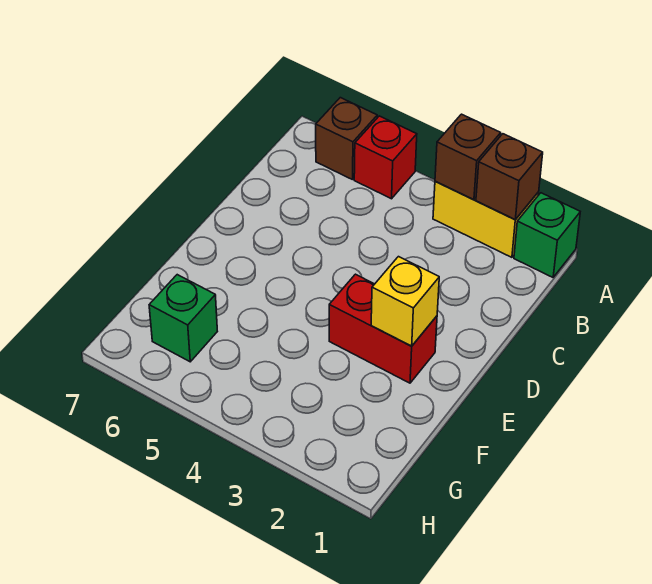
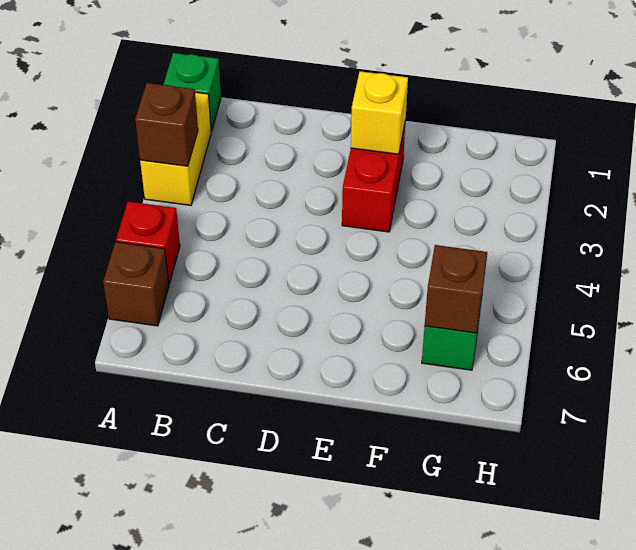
brown 1x1 brick [476,134,543,220] -> brown 1x1 brick moved to [425,245,487,333]

